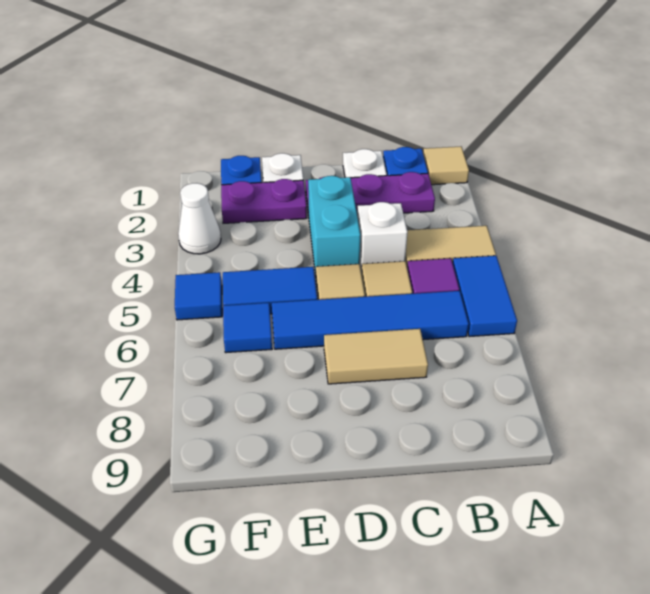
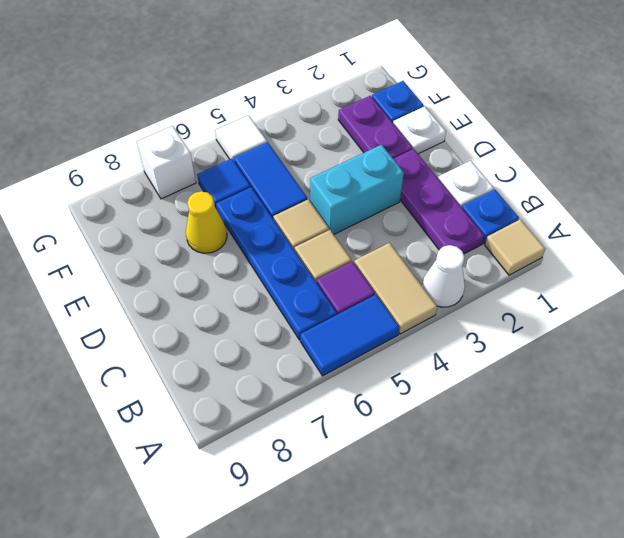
blue 1x4 tile [272,291,469,349] -> blue 1x4 plate [216,187,337,340]
white 1x1 brick [357,202,408,274] -> white 1x1 brick moved to [137,126,196,199]
tan 1x2 tile [324,329,428,384] -> none
none -> yellow 1x1 cone [186,191,227,253]
white 1x1 cone [178,183,221,254] -> white 1x1 cone moved to [422,245,465,307]
blue 1x1 tile [175,272,222,320] -> white 1x1 tile [215,115,267,161]

